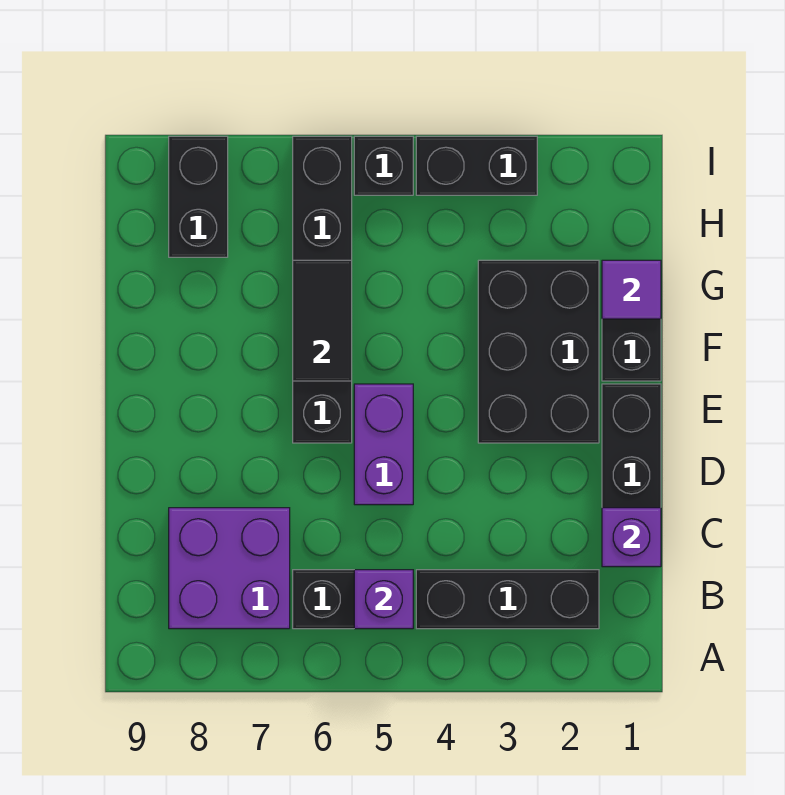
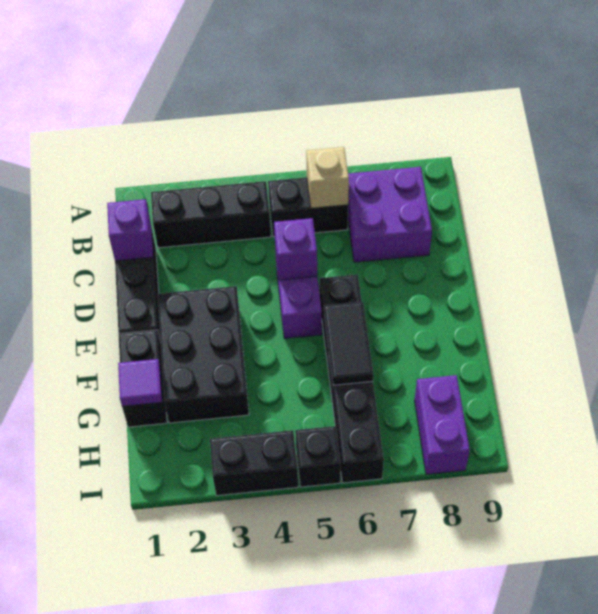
purple 1x1 brick [354,570,413,629] -> purple 1x1 brick moved to [274,218,317,280]
none -> tan 1x1 brick [306,147,349,208]
black 1x2 brick [169,136,228,257] -> purple 1x2 brick [414,375,470,474]

